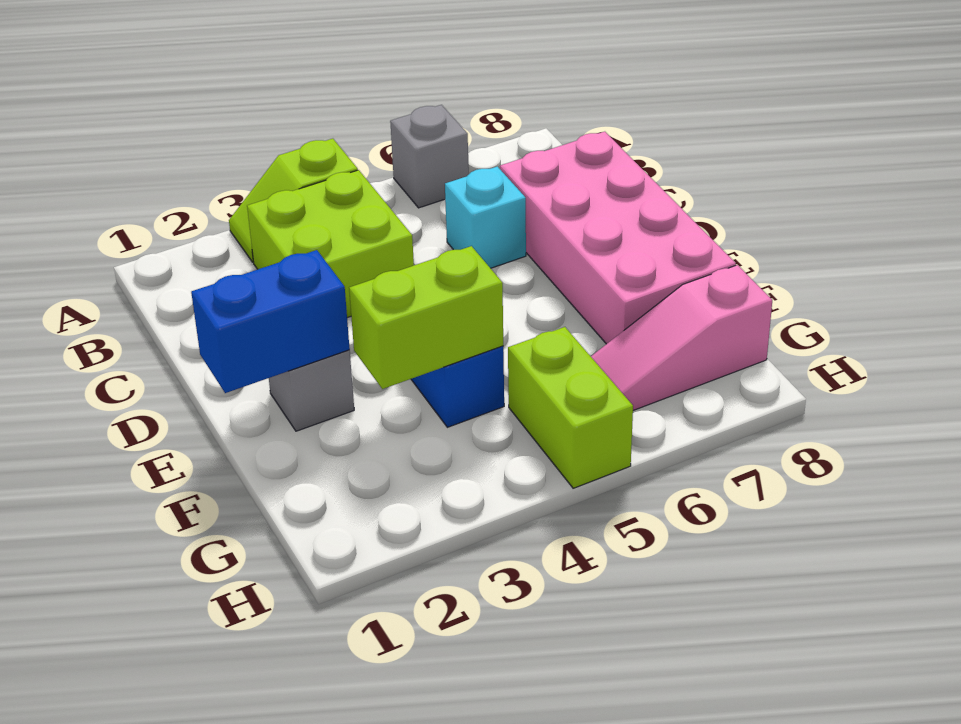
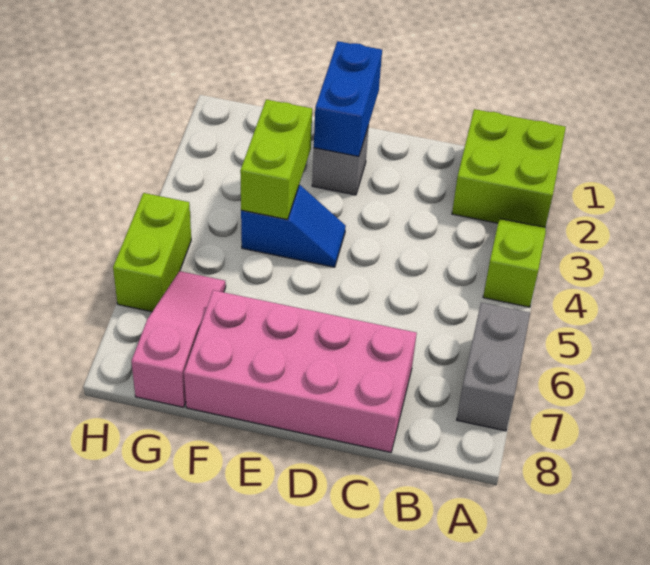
grey 1x1 brick [390,105,469,208] -> grey 1x2 brick [457,303,530,431]
lime 2x2 brick [247,170,414,318] -> lime 2x2 brick moved to [452,109,566,227]
cyan 1x1 brick [445,166,526,268] -> none
lime 1x2 brick [508,327,633,488] -> lime 1x2 brick turned to [113,193,191,312]

